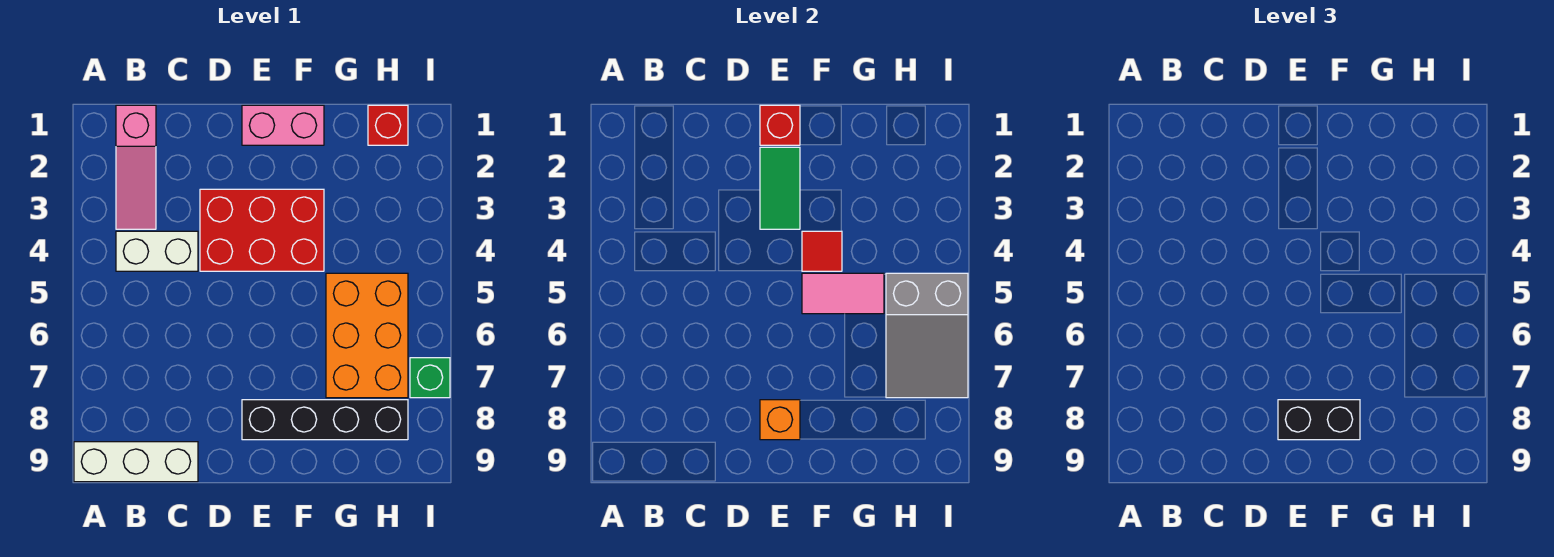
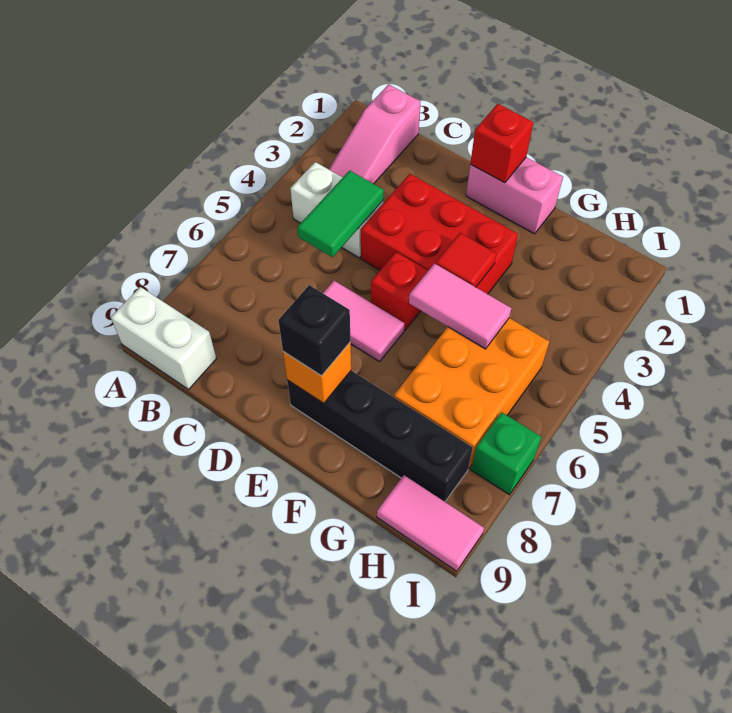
white 1x3 brick [74,442,198,482] -> white 1x2 brick [111,287,216,389]
none -> pink 1x2 tile [323,281,405,362]
green 1x2 tile [760,147,800,229] -> green 1x2 tile moved to [297,171,384,257]
black 1x2 brick [1278,400,1360,440] -> black 1x1 brick [278,285,351,376]
red 1x1 brick [368,105,408,145] -> red 1x1 brick moved to [371,252,428,330]
grey 2x3 slope [886,273,968,398] -> none
none -> pink 1x2 tile [377,475,484,571]

